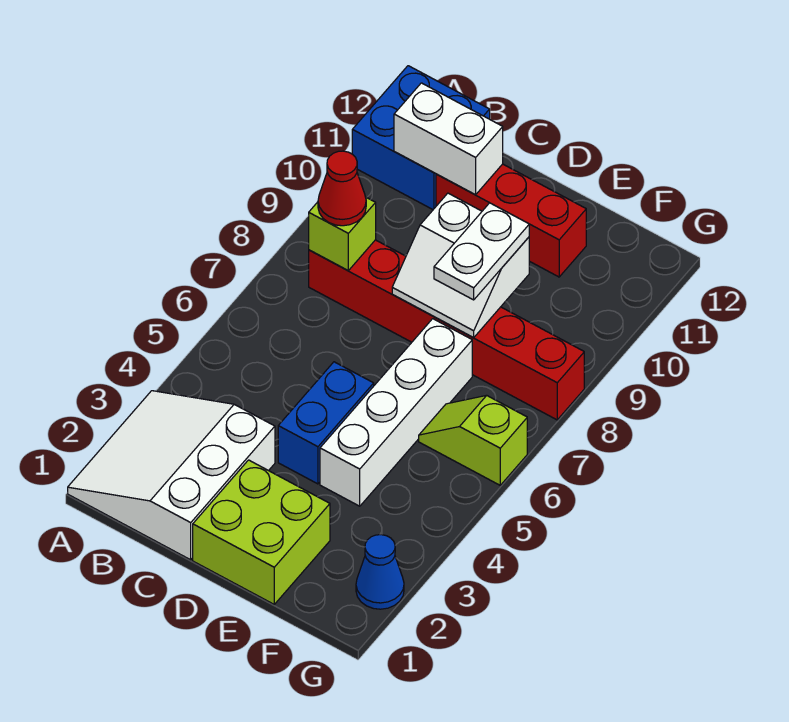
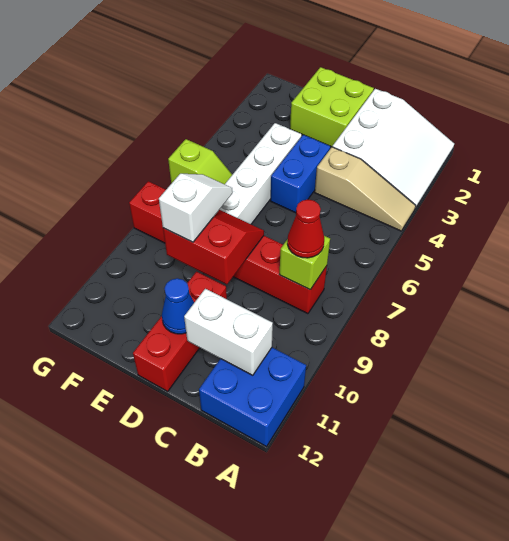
none -> tan 1x3 slope [315,147,416,231]
red 1x3 brick [436,164,586,277] -> red 1x3 brick turned to [133,272,227,391]
white 2x2 slope [392,193,529,337] -> red 2x2 slope [163,210,264,284]
white 1x2 plate [434,203,529,300] -> white 1x2 slope [159,174,233,242]
blue 1x1 cone [356,535,404,609] -> blue 1x1 cone moved to [162,278,194,334]

